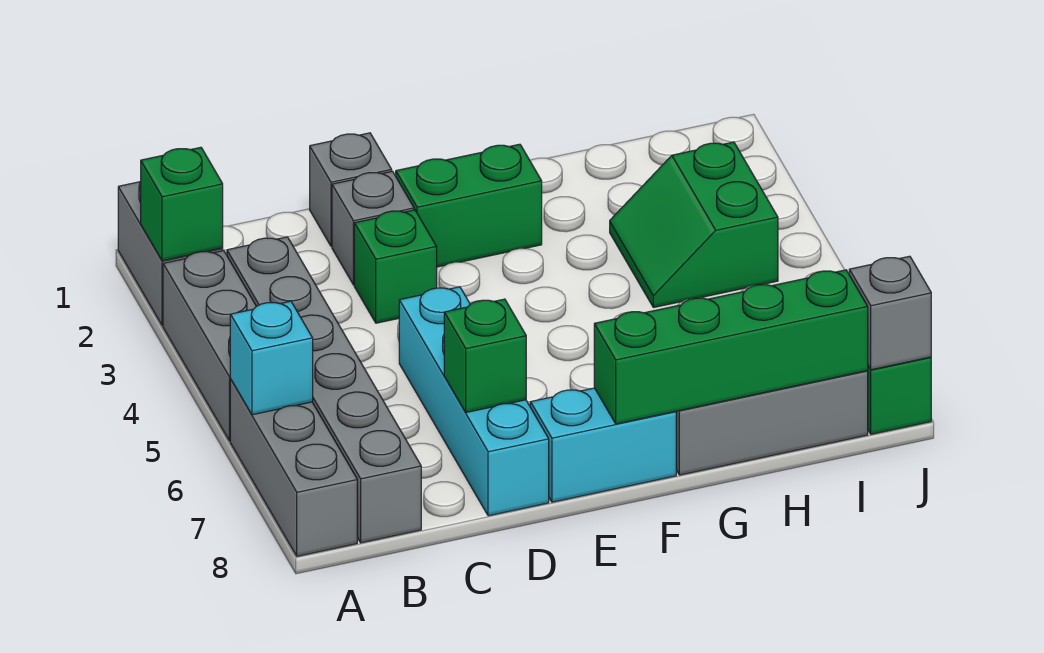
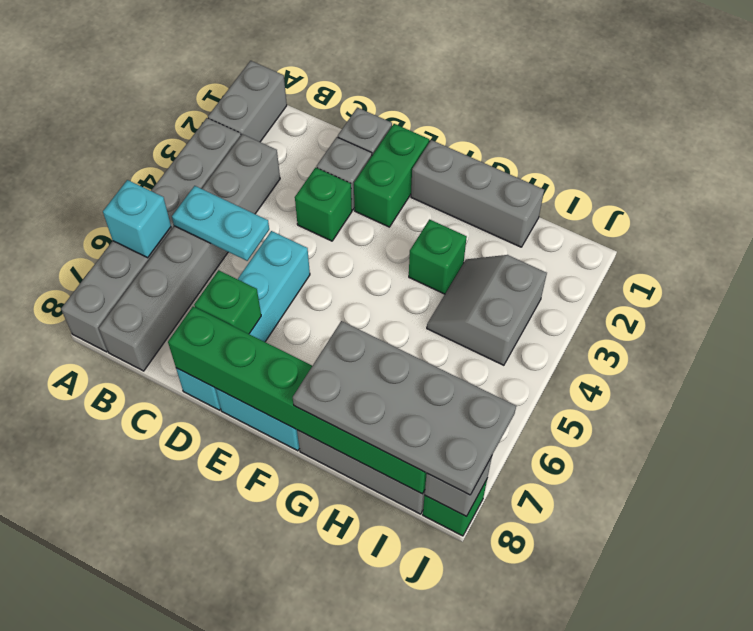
green 1x1 brick [141,147,223,261] -> green 1x1 brick moved to [409,219,467,294]
none -> cyan 1x2 plate [172,186,269,261]
green 1x2 brick [396,144,542,267] -> green 1x2 brick turned to [354,124,429,227]
none -> grey 1x3 brick [411,140,544,247]
green 1x4 brick [594,270,868,424] -> green 1x6 brick [168,307,427,494]
none -> grey 2x4 plate [293,321,516,495]
green 2x2 slope [610,142,778,308] -> grey 2x2 slope [427,255,547,365]

